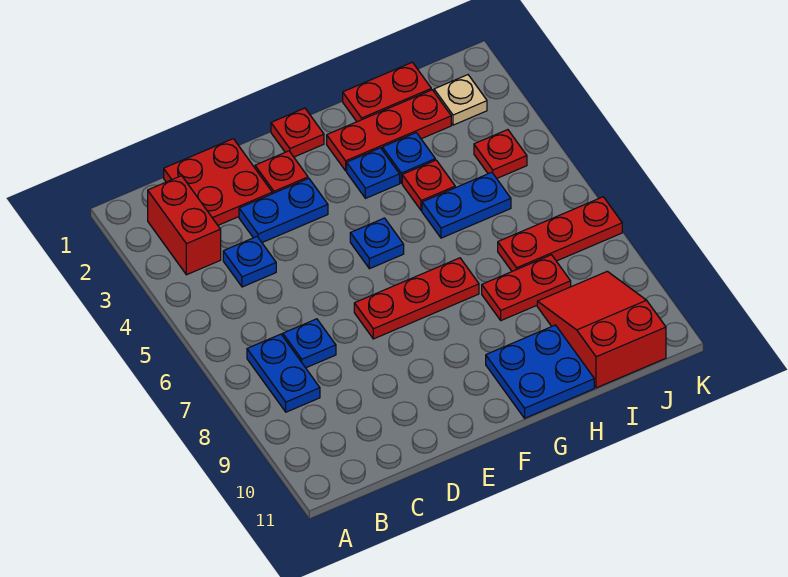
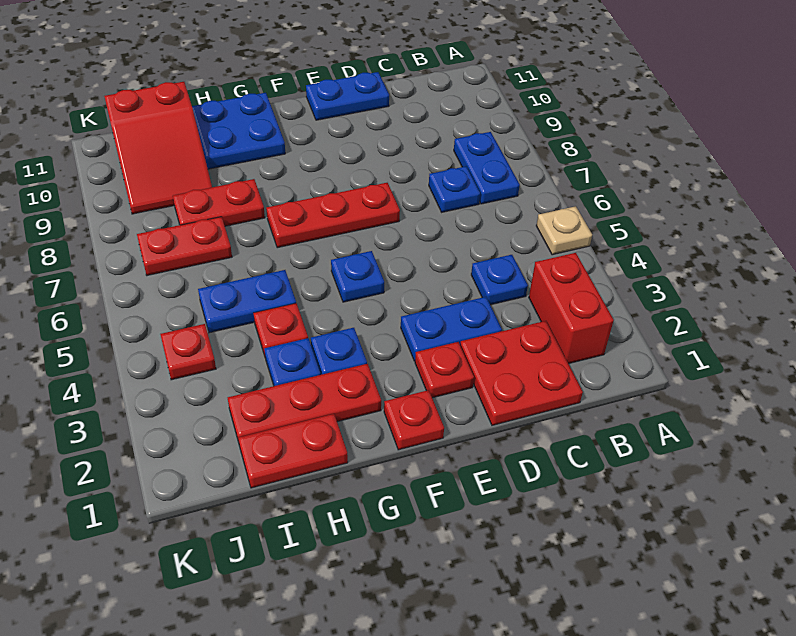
none -> blue 1x2 plate [306,72,389,120]
red 1x3 plate [498,197,622,271] -> red 1x2 plate [137,217,232,276]
tan 1x1 plate [434,75,487,125] -> tan 1x1 plate moved to [536,206,592,255]

